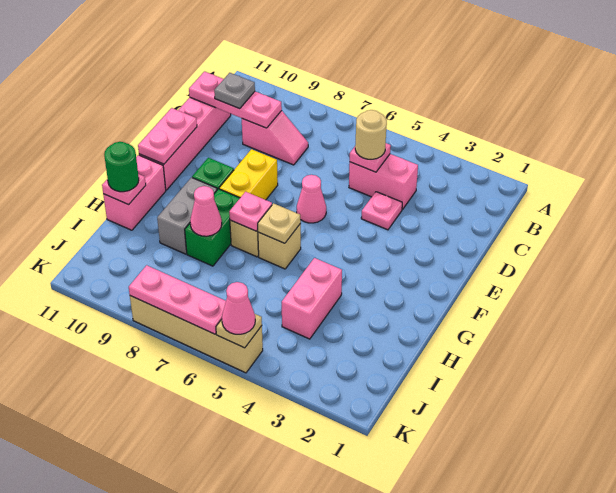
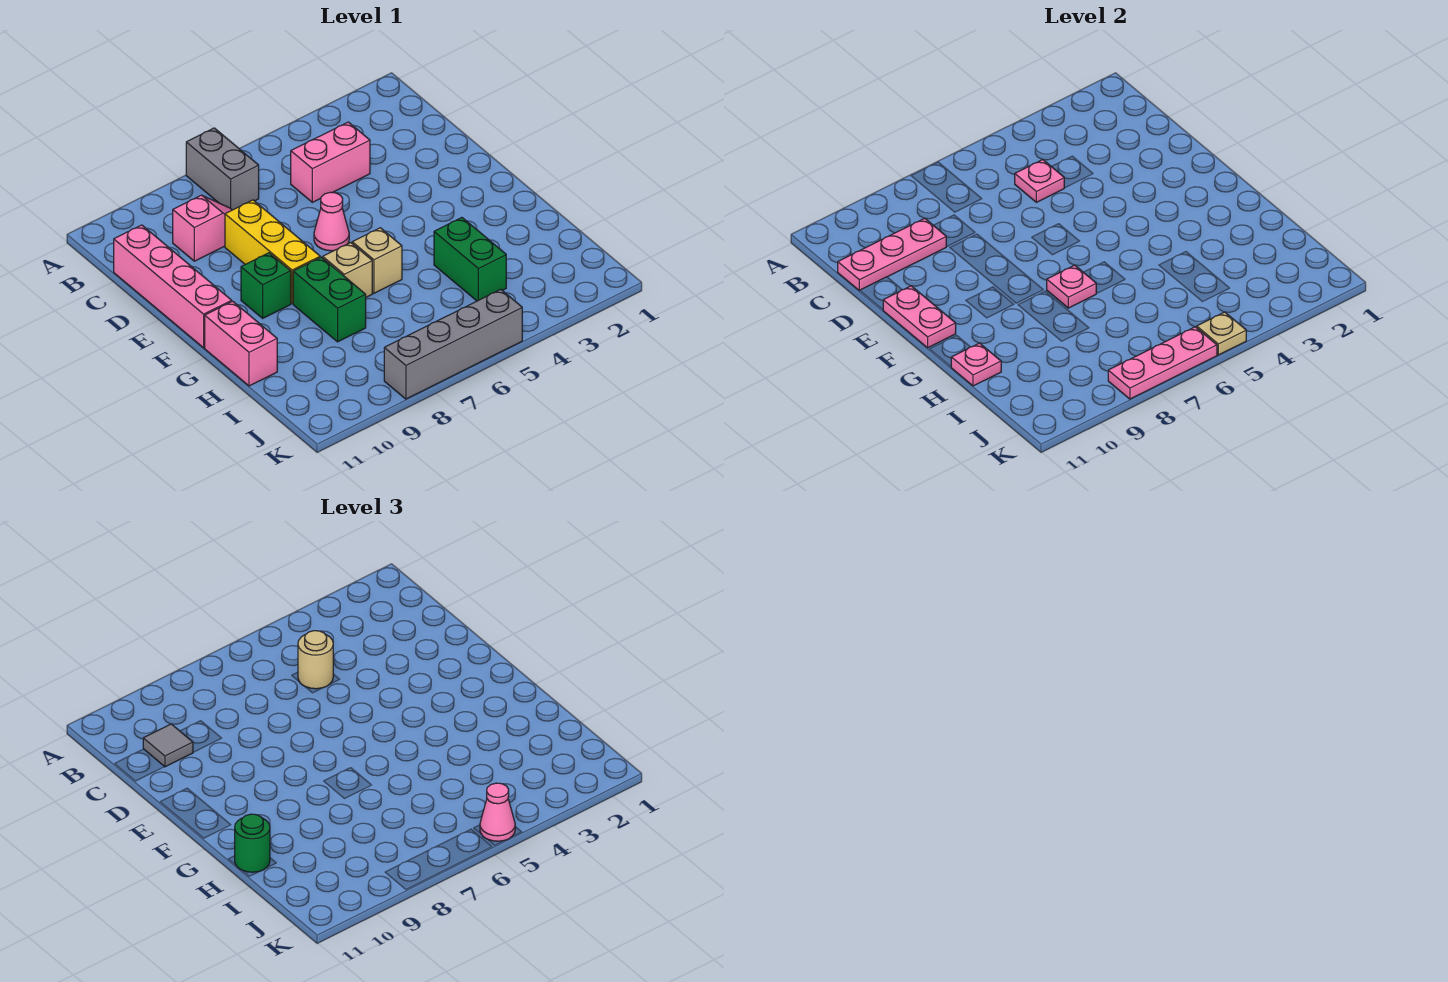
grey 1x1 plate [214,73,255,109] -> grey 1x1 tile [143,724,193,767]
pink 1x1 plate [361,192,402,230] -> none
yellow 1x2 brick [219,149,278,200] -> yellow 1x3 brick [225,200,320,304]
tan 1x1 plate [258,203,301,243] -> none
grey 1x2 brick [157,177,217,254] -> grey 1x2 brick moved to [186,128,259,210]
pink 1x2 brick [282,258,342,339] -> green 1x2 brick [434,218,506,301]
pink 1x1 cone [190,186,222,236] -> none
tan 1x4 brick [130,296,263,373] -> grey 1x4 brick [384,289,522,399]

